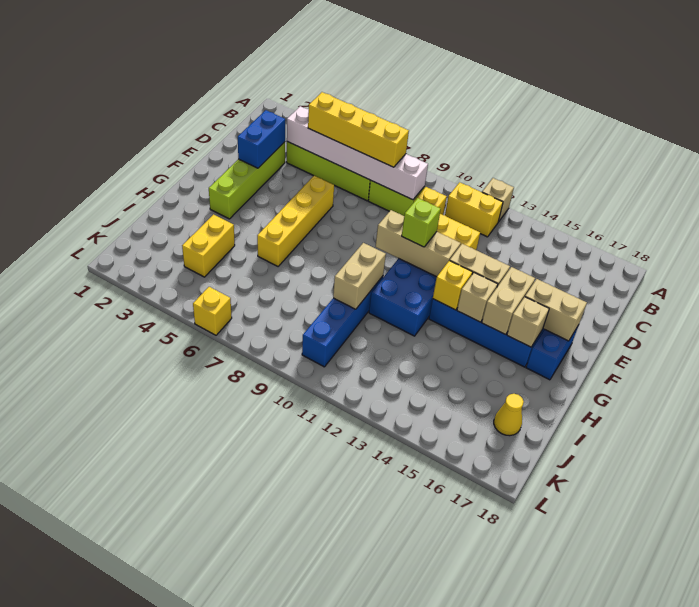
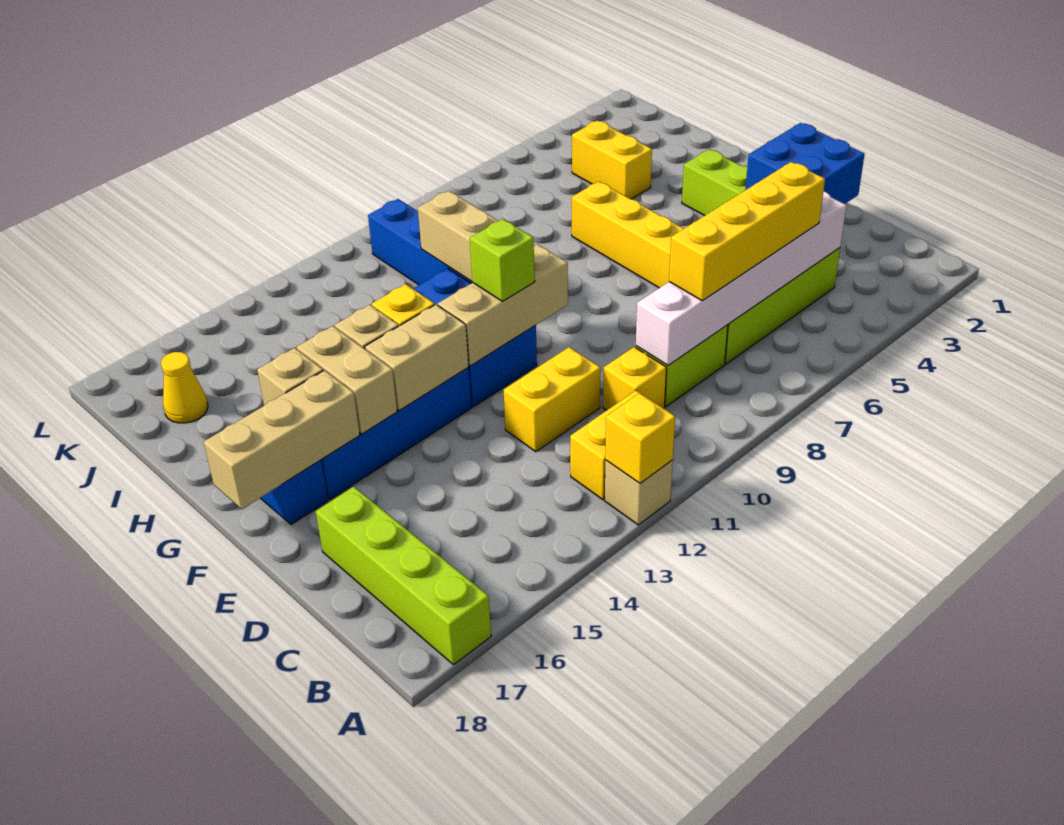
none -> lime 1x4 brick [316,487,491,665]
blue 1x2 brick [238,110,285,168] -> blue 2x2 brick [745,123,865,204]
tan 1x2 brick [525,279,587,341] -> tan 1x3 brick [204,370,360,509]
yellow 1x1 brick [193,287,232,335] -> yellow 1x1 brick moved to [605,393,675,483]

